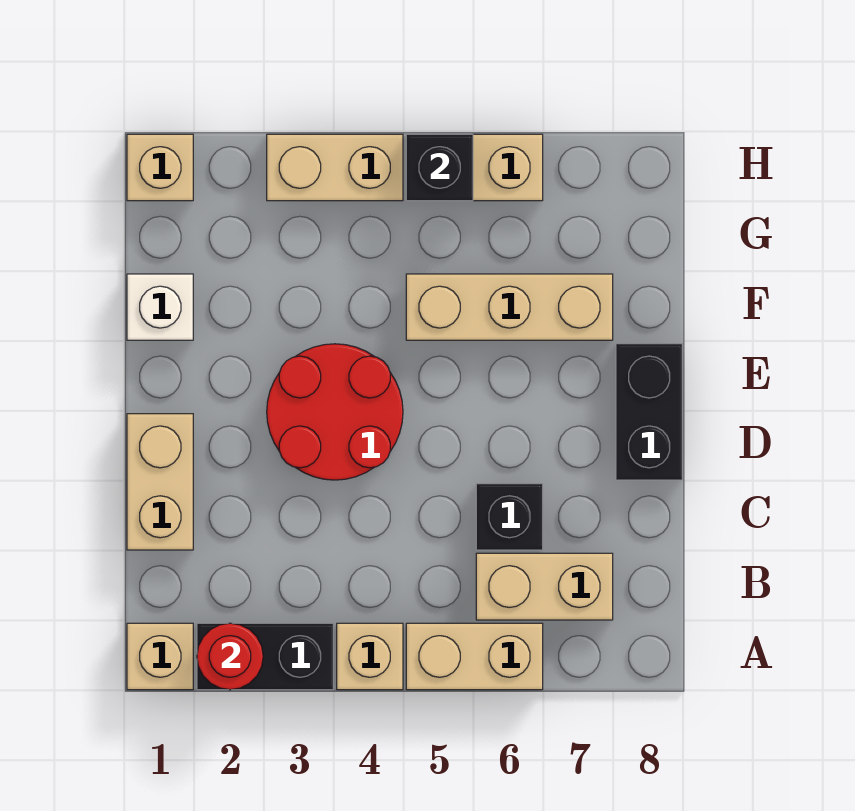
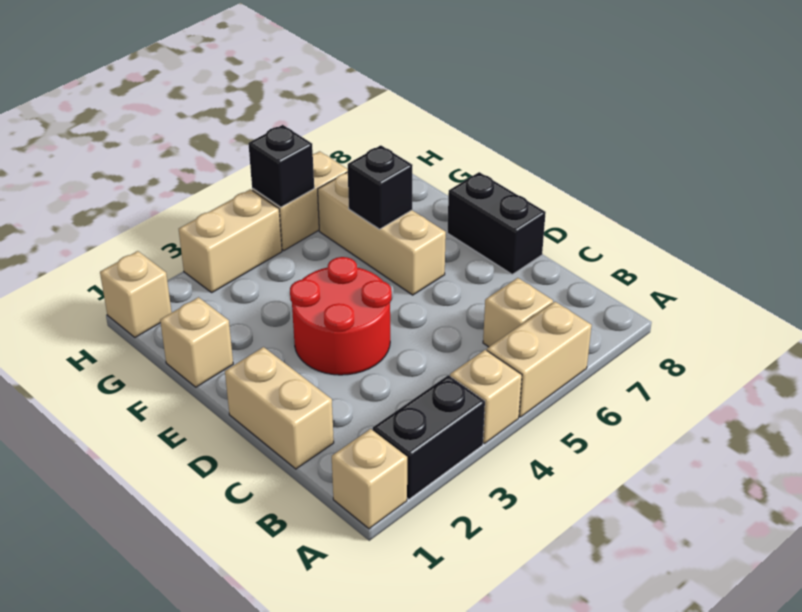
red 1x1 round brick [197,623,263,690] -> none
tan 1x2 brick [476,553,613,620] -> tan 1x1 brick [483,278,553,347]
black 1x1 brick [476,484,543,550] -> black 1x1 brick moved to [348,145,413,229]
white 1x1 brick [127,274,193,340] -> tan 1x1 brick [160,297,233,387]
tan 1x3 brick [406,274,613,340] -> tan 1x3 brick turned to [318,172,446,295]

